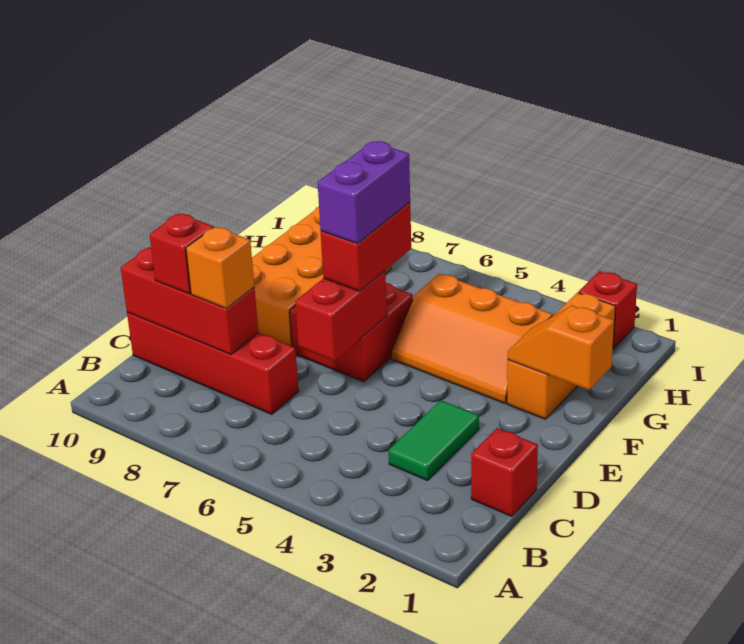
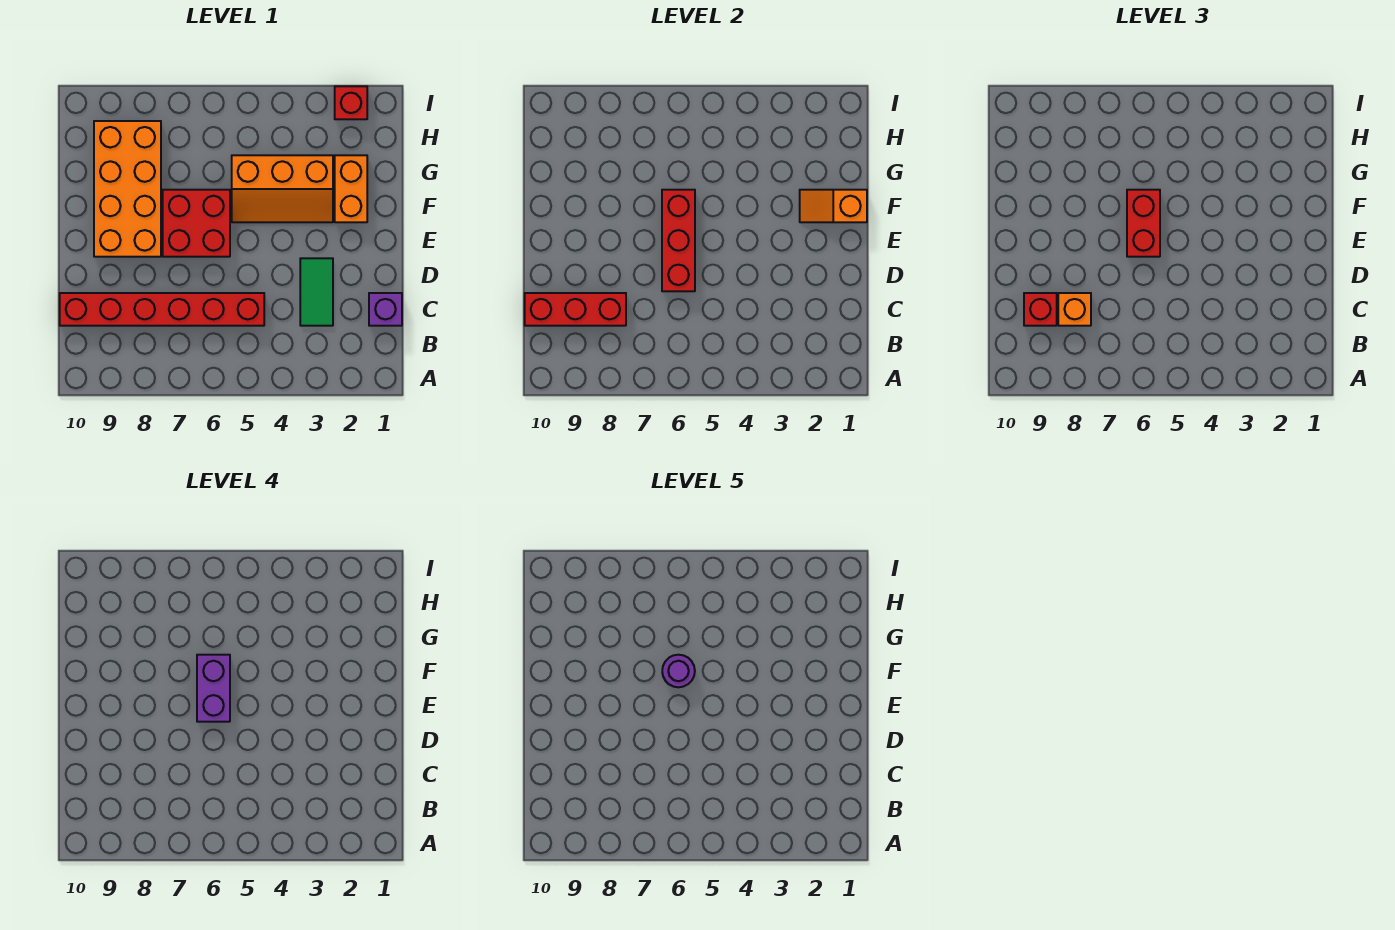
red 1x1 brick [471,428,538,516] -> purple 1x1 brick [369,293,402,326]
red 1x4 brick [127,312,299,414] -> red 1x6 brick [60,293,264,326]
red 1x2 brick [295,271,387,361] -> red 1x3 brick [662,190,695,291]
orange 1x3 brick [507,293,615,419] -> orange 1x2 brick [335,155,367,222]
none -> purple 1x1 round brick [662,655,695,687]

